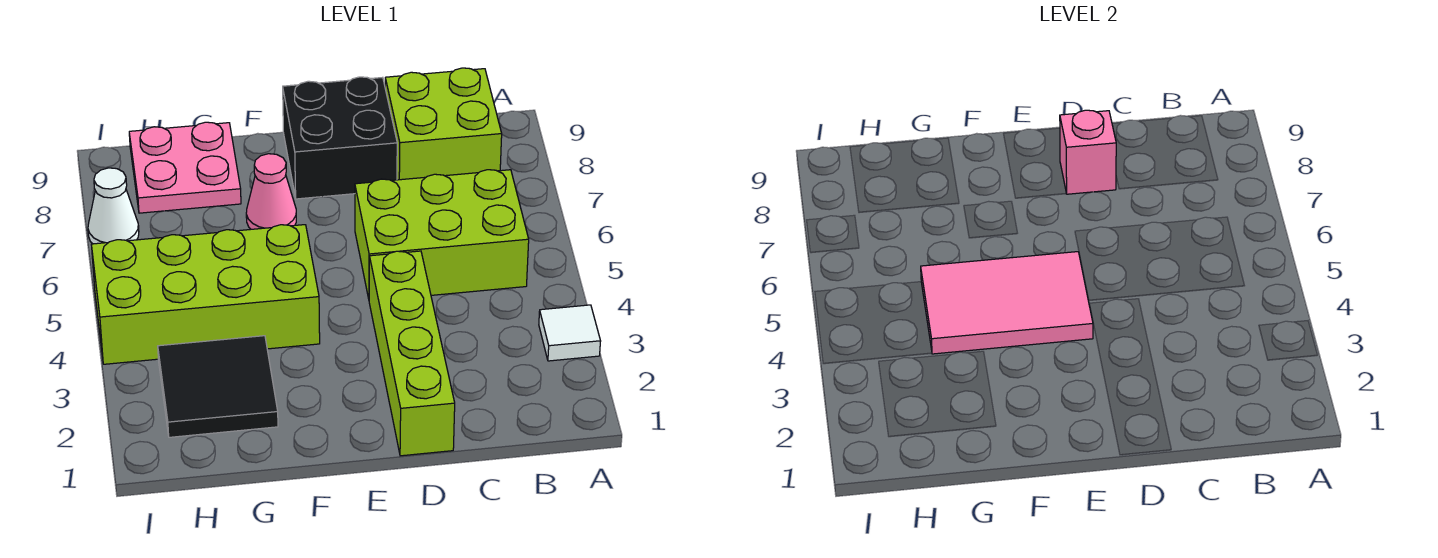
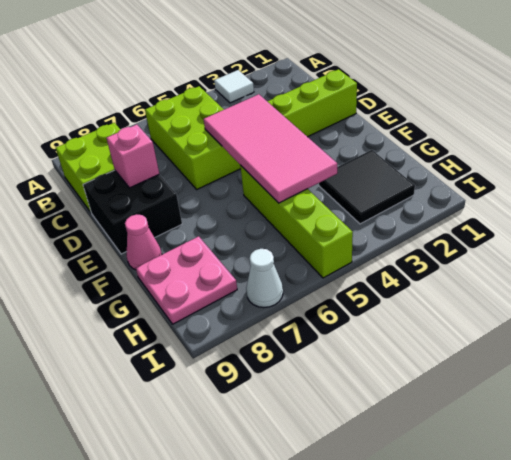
pink 2x3 tile [921,252,1093,354] -> pink 2x4 tile [203,94,337,203]
lime 2x4 brick [91,225,320,364] -> lime 1x4 brick [240,165,353,278]
pink 1x1 cone [246,154,296,229] -> pink 1x1 cone moved to [125,214,162,270]

